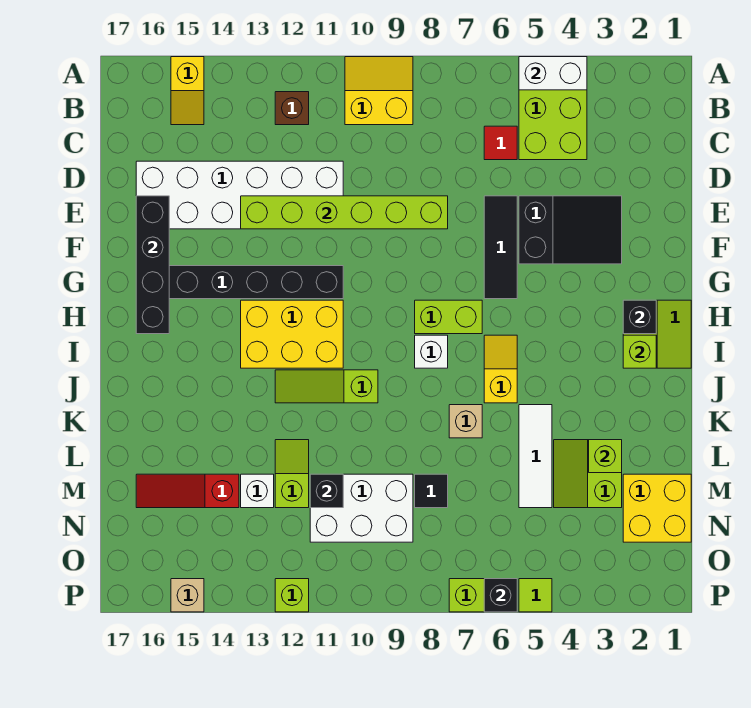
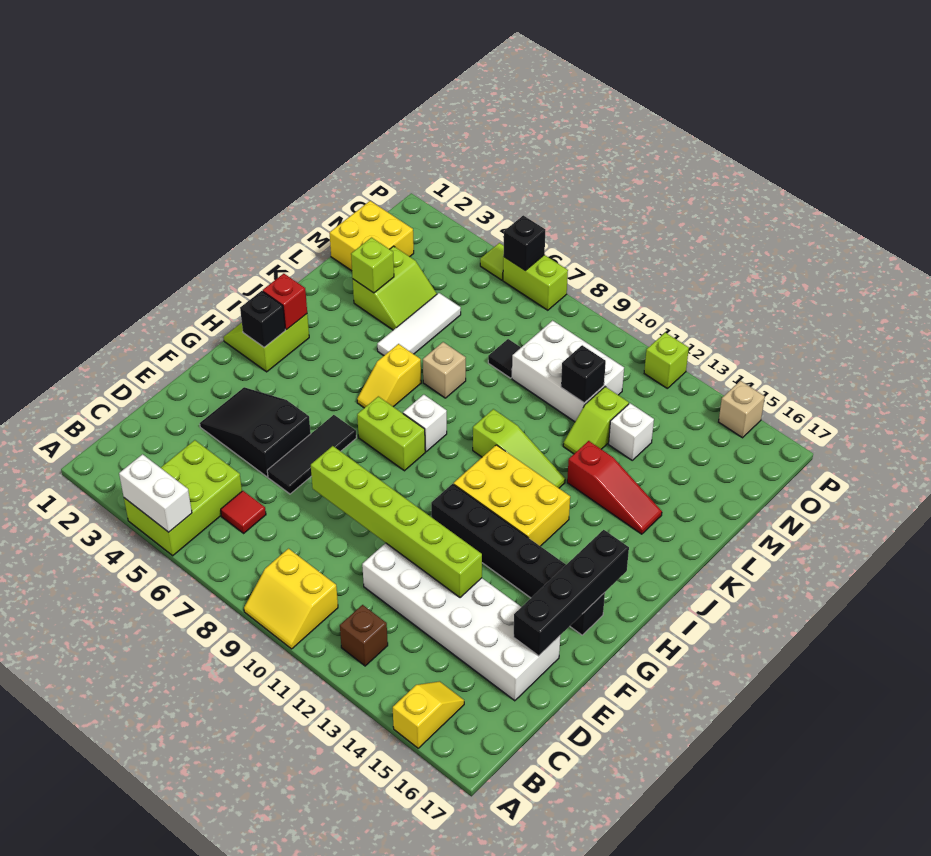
lime 1x1 brick [623,335,656,368] -> red 1x1 brick [263,274,307,330]
red 1x3 slope [136,474,239,508] -> red 1x3 slope moved to [567,441,662,534]

